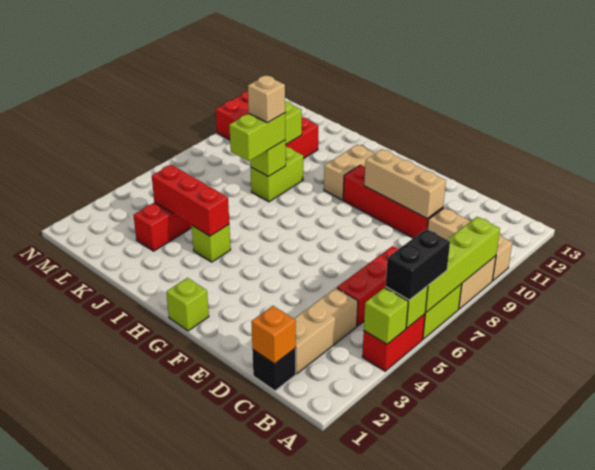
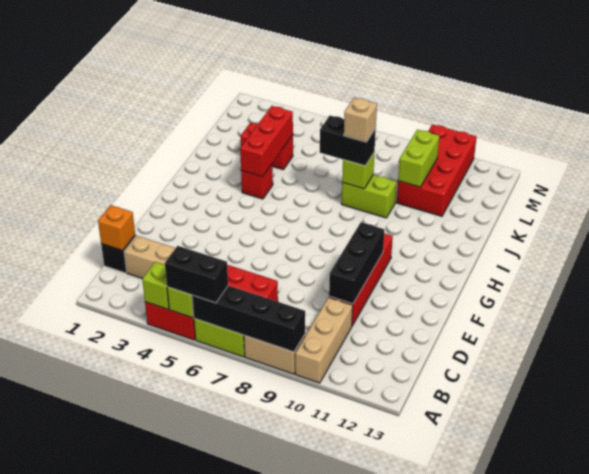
lime 1x4 brick [425,217,500,312] -> black 1x4 brick [192,286,305,352]
tan 1x3 brick [364,149,446,219] -> black 1x3 brick [329,222,384,304]
lime 1x1 brick [166,278,209,331] -> none
tan 1x2 brick [324,145,375,200] -> none
lime 1x1 brick [192,225,231,262] -> red 1x1 brick [241,163,273,199]
lime 1x2 brick [229,113,285,161] -> black 1x2 brick [320,116,376,166]

